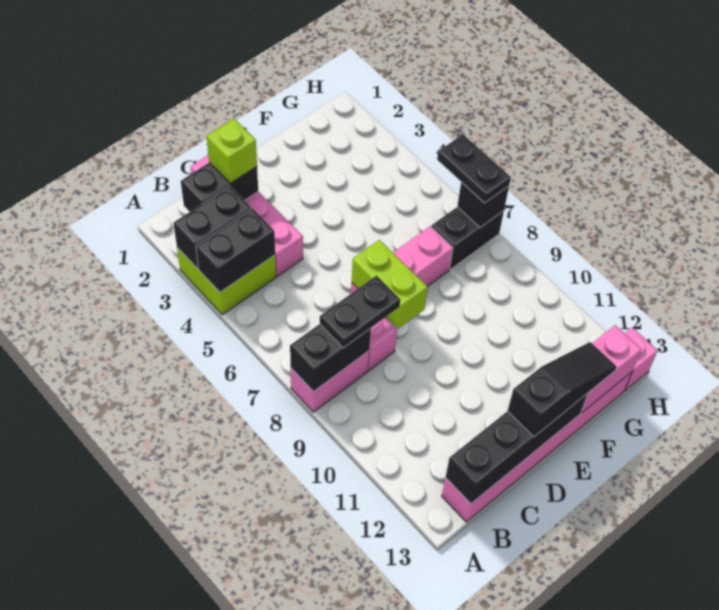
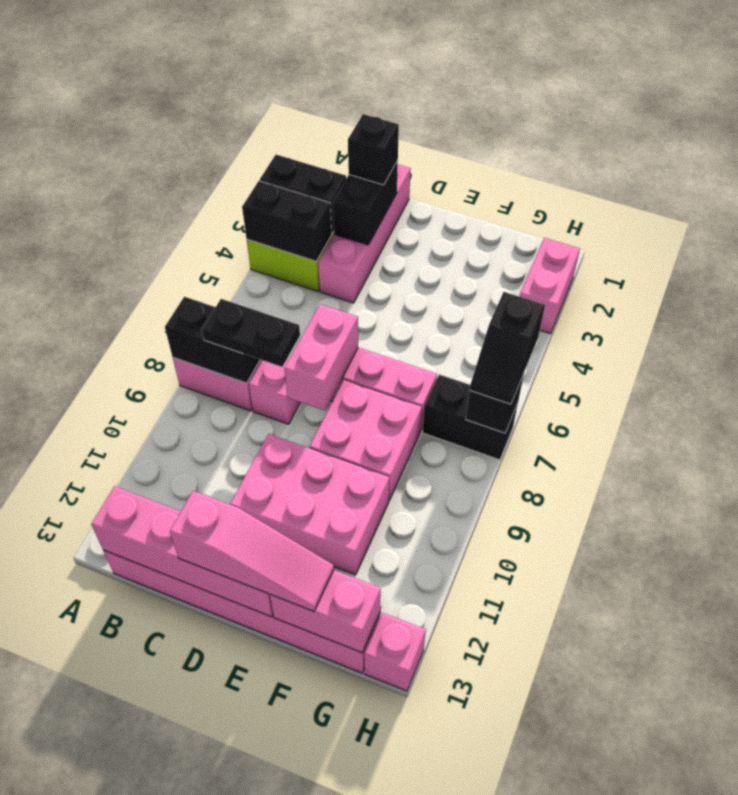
black 1x2 brick [181,163,258,212] -> black 1x2 brick turned to [333,161,398,245]
black 1x4 brick [445,393,588,504] -> pink 1x4 brick [91,486,273,617]
lime 1x1 brick [207,119,257,183] -> black 1x1 brick [348,114,399,185]
lime 1x2 brick [352,240,428,329] -> pink 1x2 brick [284,304,358,411]
none -> pink 2x3 brick [230,434,389,575]
black 1x3 slope [508,342,617,437] -> pink 1x3 slope [170,491,334,611]
none -> pink 2x2 brick [310,380,422,500]
none -> pink 1x2 brick [520,238,580,334]
black 1x2 plate [437,134,511,203] -> black 1x2 slope [470,292,545,404]

